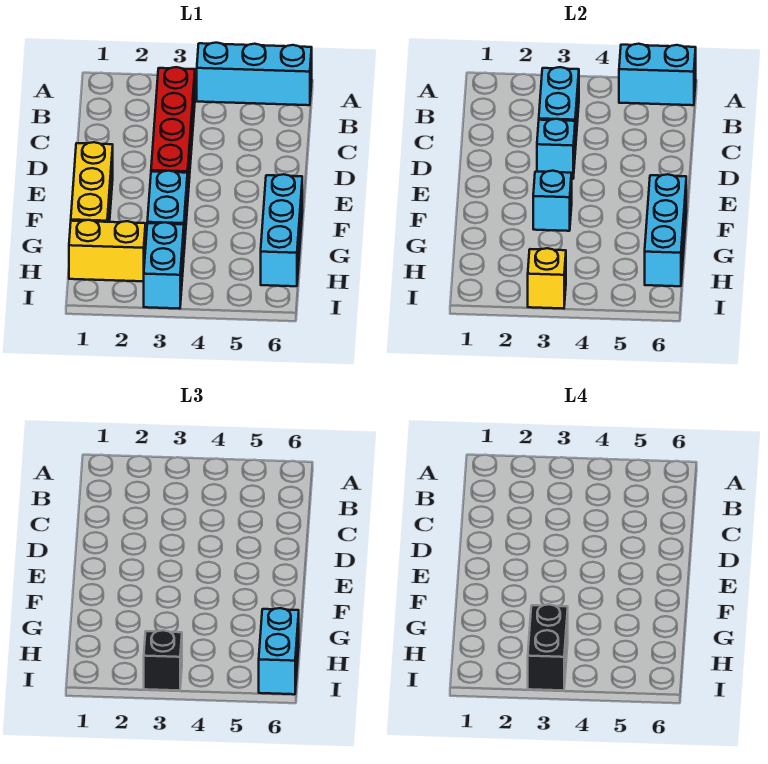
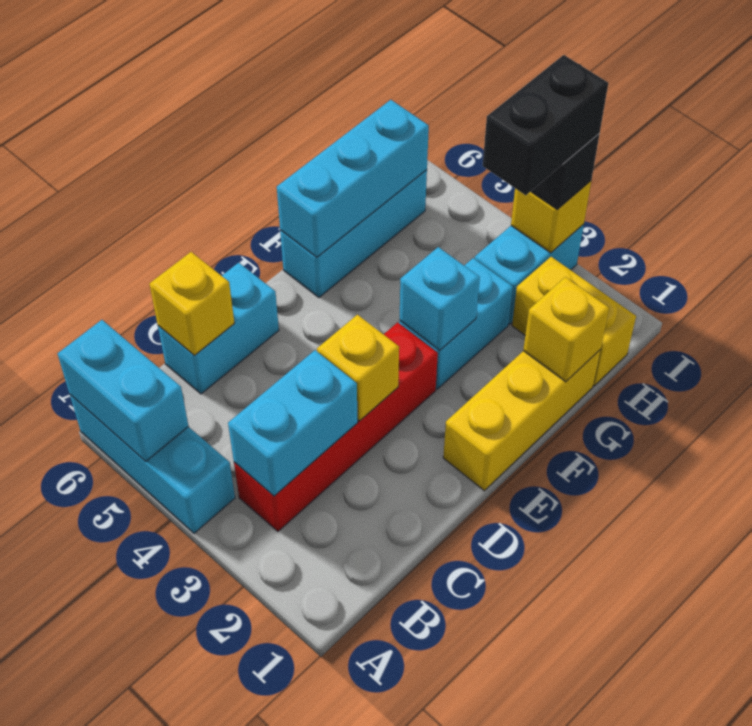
none -> yellow 1x1 brick [150,252,235,356]
cyan 1x1 brick [537,119,575,179] -> yellow 1x1 brick [317,315,399,421]
none -> yellow 1x1 brick [523,277,609,382]
cyan 1x2 brick [259,608,299,694] -> cyan 1x2 brick moved to [158,263,279,394]

